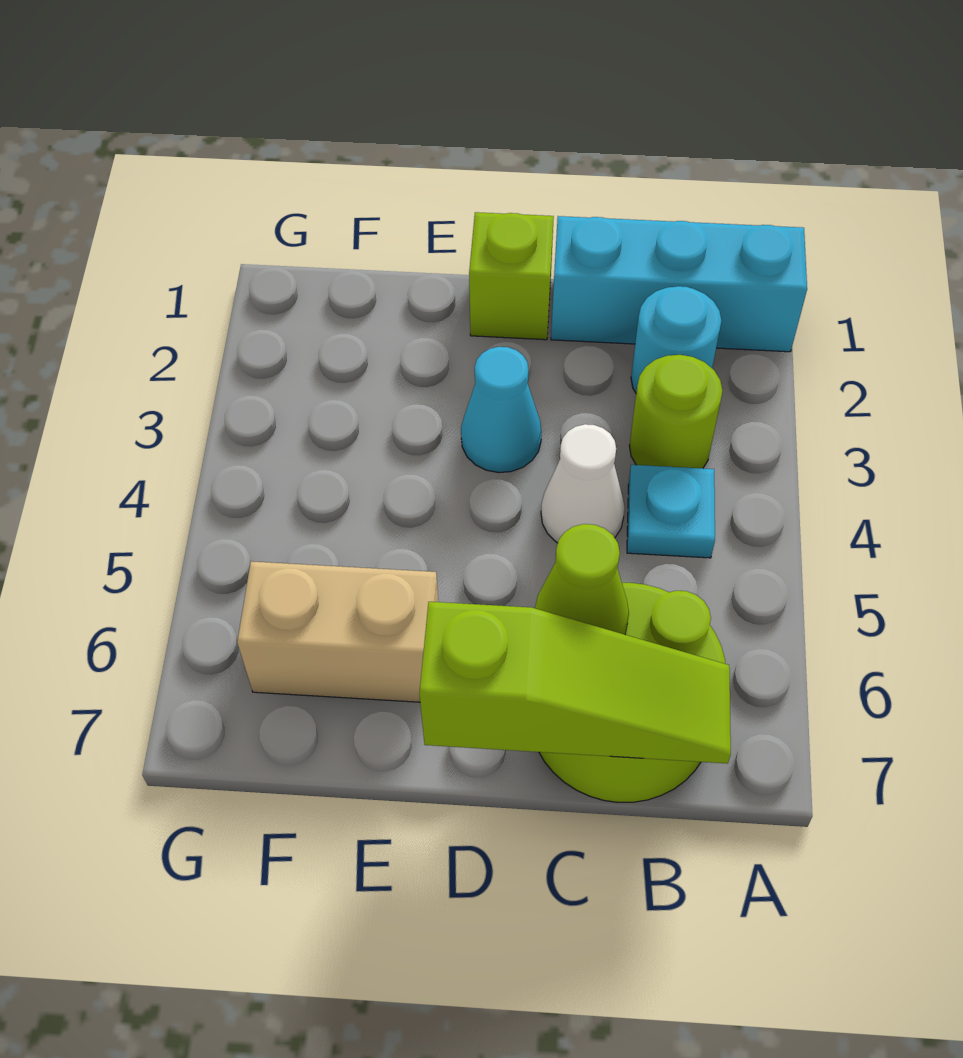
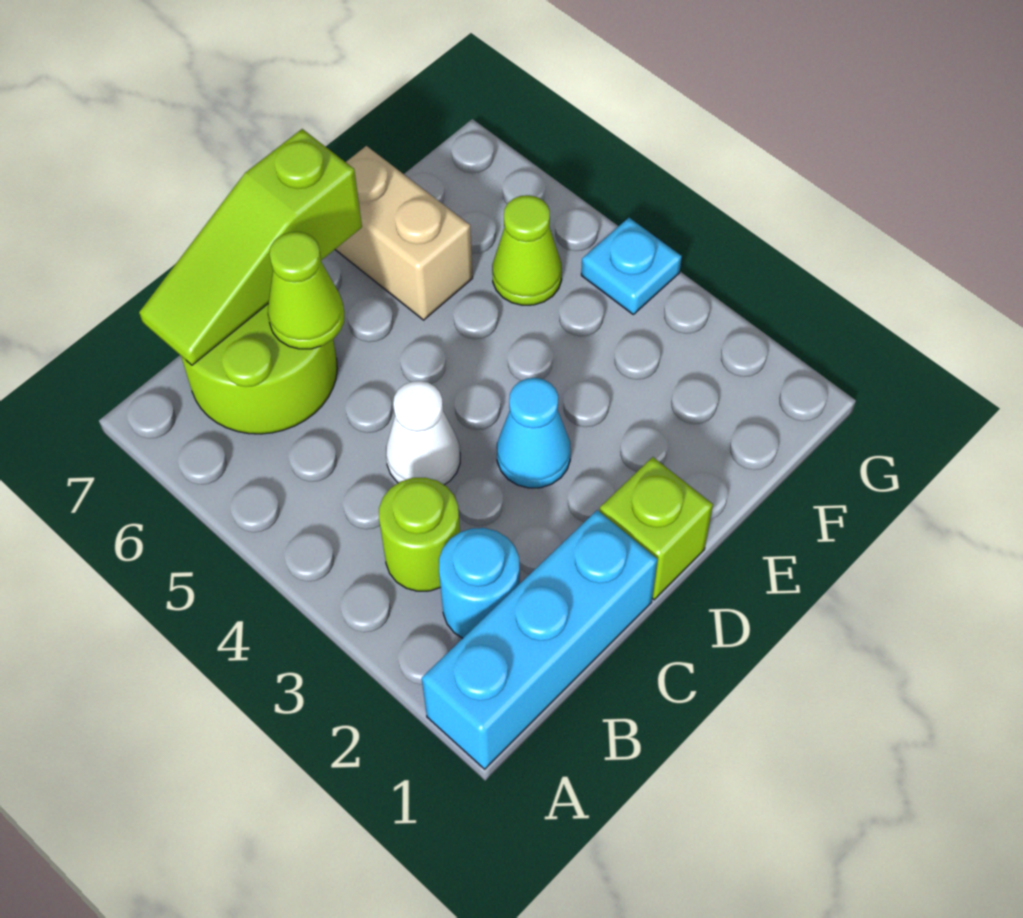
cyan 1x1 plate [627,465,715,558] -> cyan 1x1 plate moved to [581,218,682,314]
tan 1x2 brick [237,561,438,702] -> tan 1x2 brick turned to [335,146,473,320]
none -> lime 1x1 cone [492,195,562,305]

